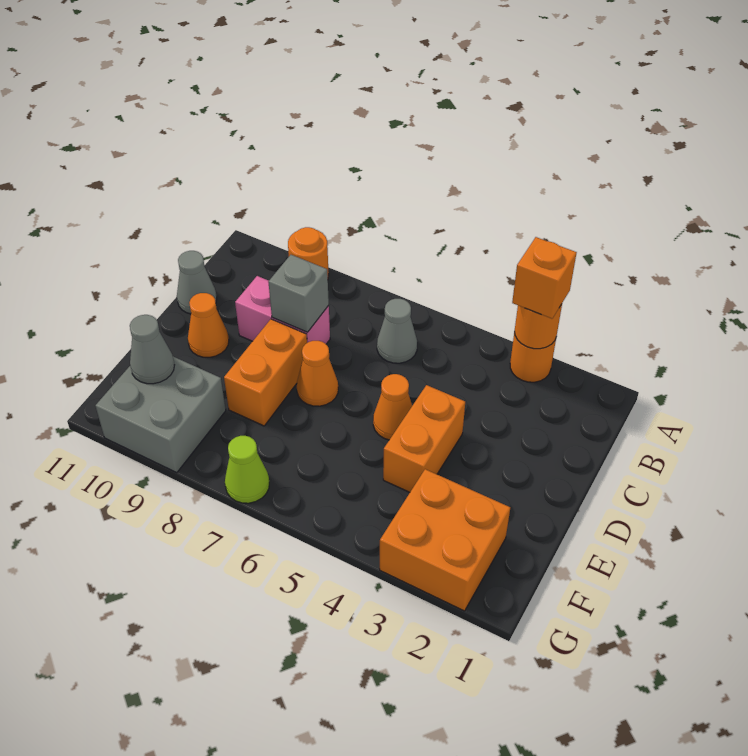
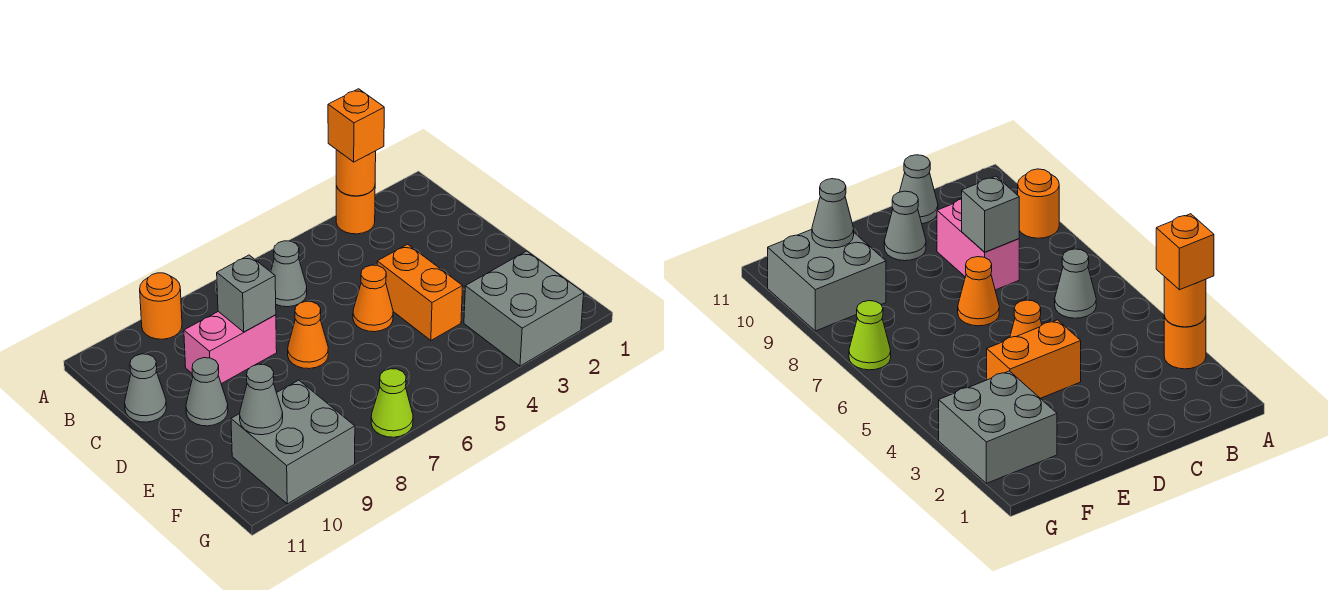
orange 1x2 brick [224,319,307,426] -> none
orange 1x1 cone [188,293,229,357] -> grey 1x1 cone [186,358,228,426]
orange 2x2 brick [380,469,510,611] -> grey 2x2 brick [464,251,584,366]

